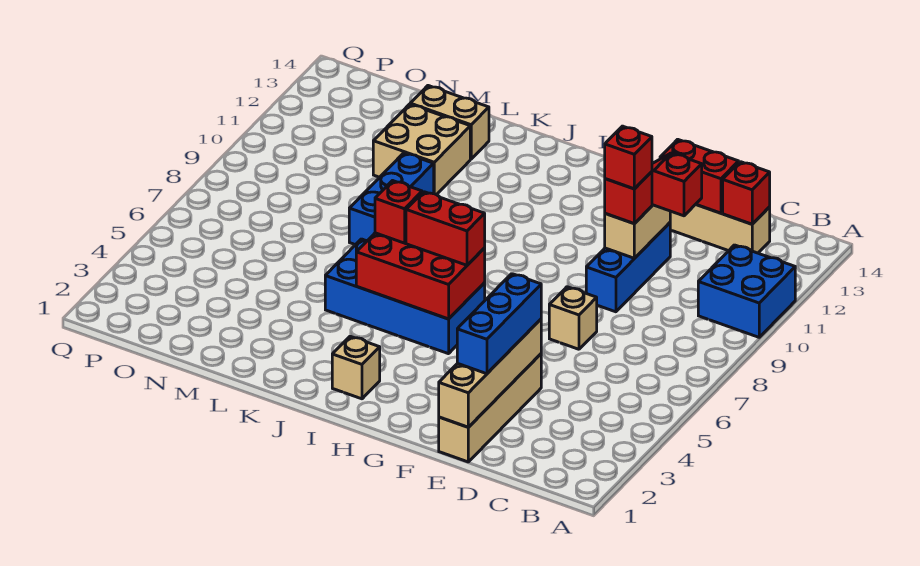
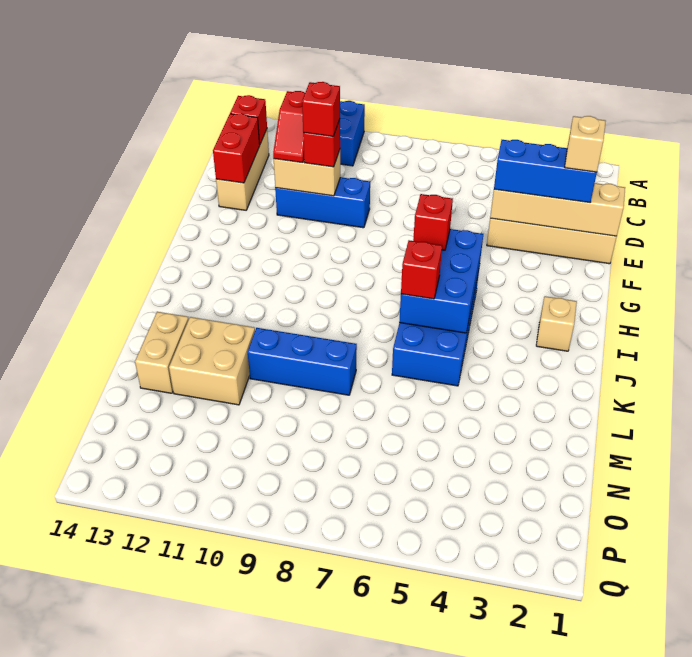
tan 1x1 brick [549,287,597,349] -> tan 1x1 brick moved to [565,116,606,172]
red 2x3 brick [356,233,485,319] -> blue 2x3 brick [399,229,483,333]
red 1x2 brick [406,192,485,265] -> red 1x1 brick [413,194,453,250]

